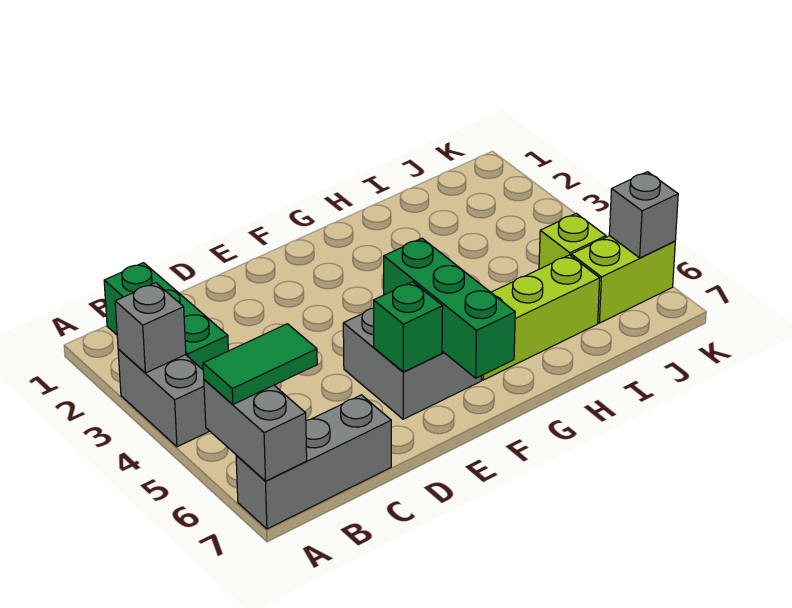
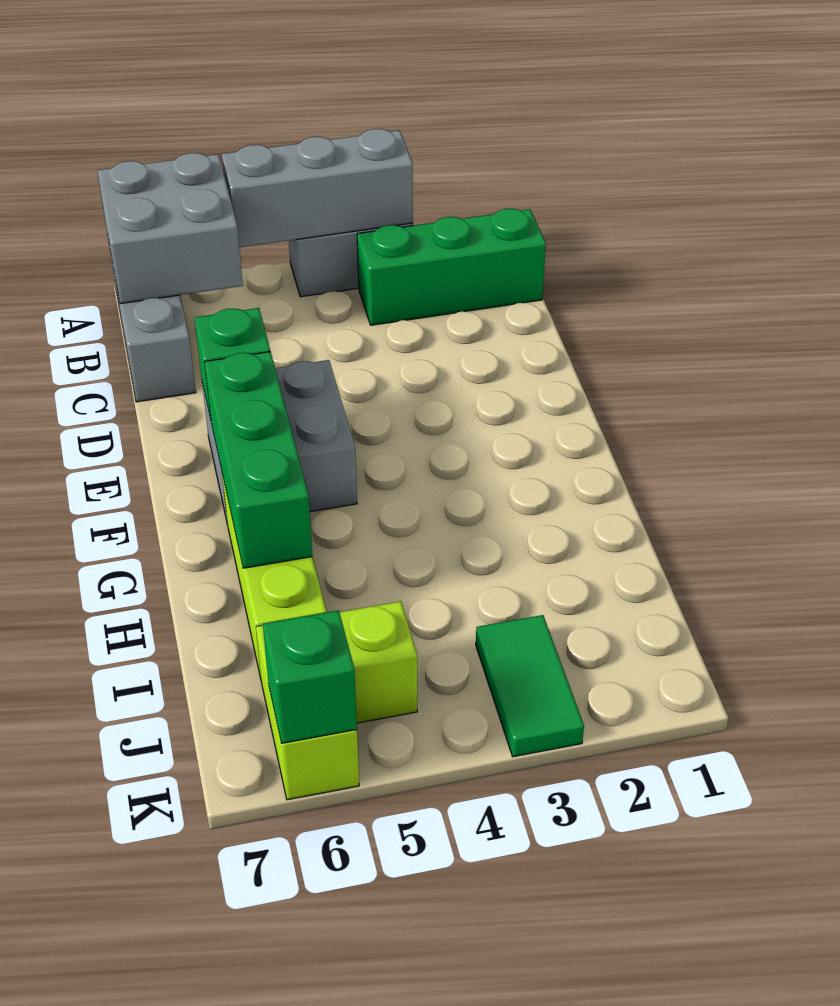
grey 1x1 brick [115,283,186,373] -> grey 1x3 brick [222,129,413,247]
grey 1x2 brick [204,380,307,481] -> grey 2x2 brick [98,153,243,304]
green 1x2 tile [203,324,317,404] -> green 1x2 tile moved to [476,615,584,757]
green 1x3 brick [384,238,515,378] -> green 1x3 brick turned to [204,352,312,568]
grey 1x1 brick [609,172,678,258] -> green 1x1 brick [263,610,357,743]

